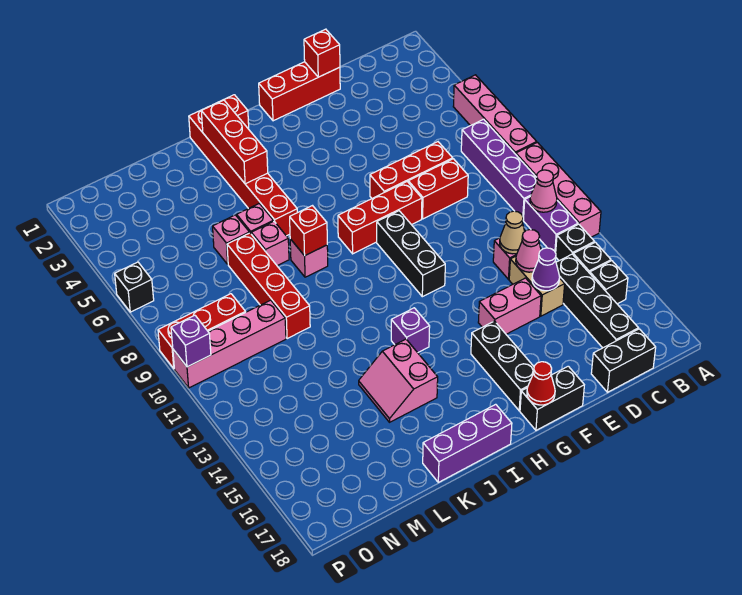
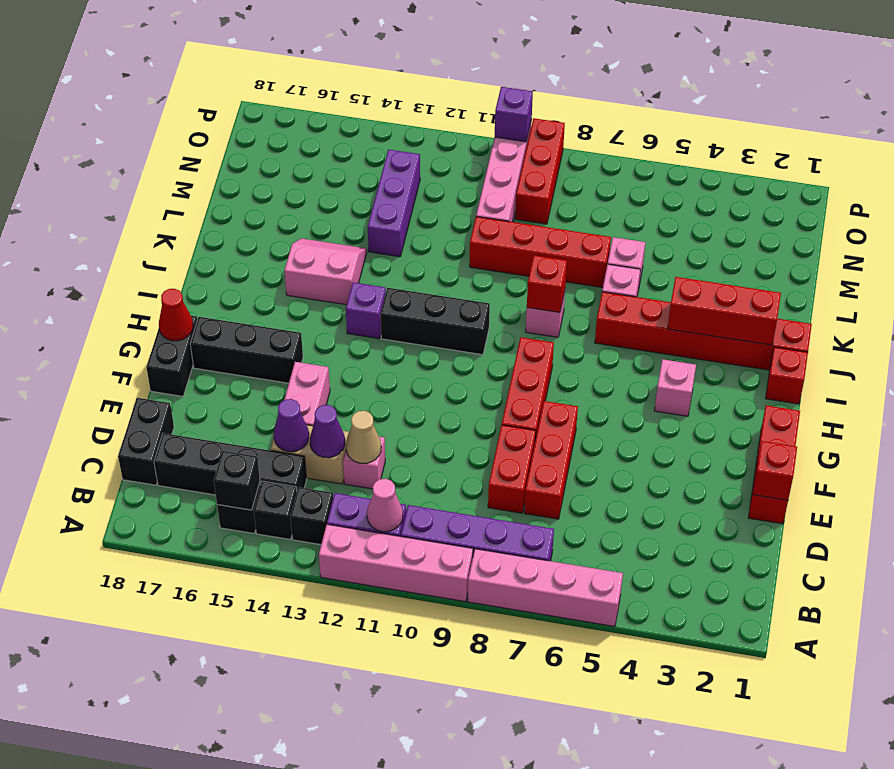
pink 1x1 cone [516,230,541,272] -> purple 1x1 cone [310,405,345,458]
black 1x3 brick [377,211,445,297] -> black 1x3 brick moved to [380,288,490,355]
purple 1x3 brick [423,404,512,482] -> purple 1x3 brick moved to [368,150,420,257]
pink 1x1 brick [251,221,289,266] -> pink 1x1 brick moved to [655,359,696,416]
black 1x1 brick [115,262,154,312] -> black 1x1 brick moved to [214,451,260,510]

